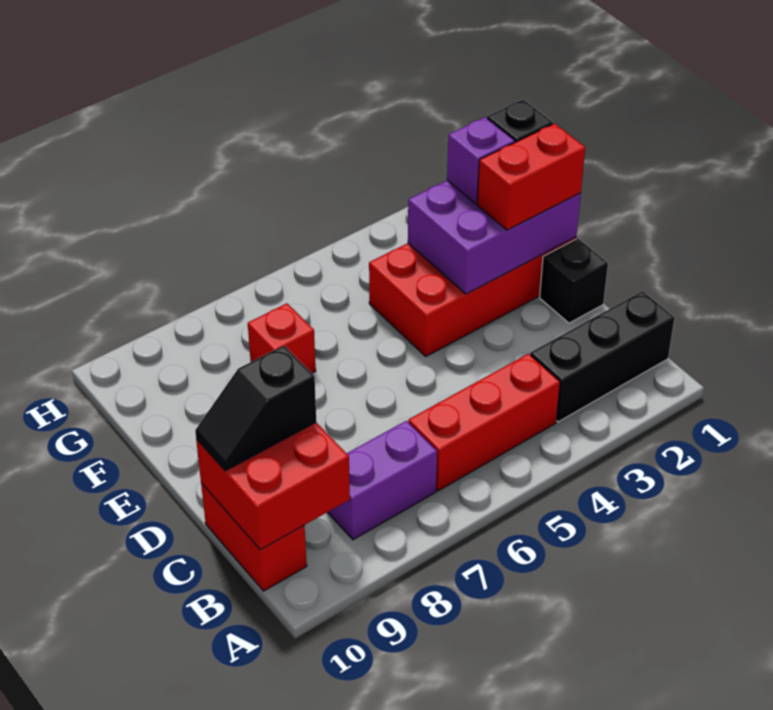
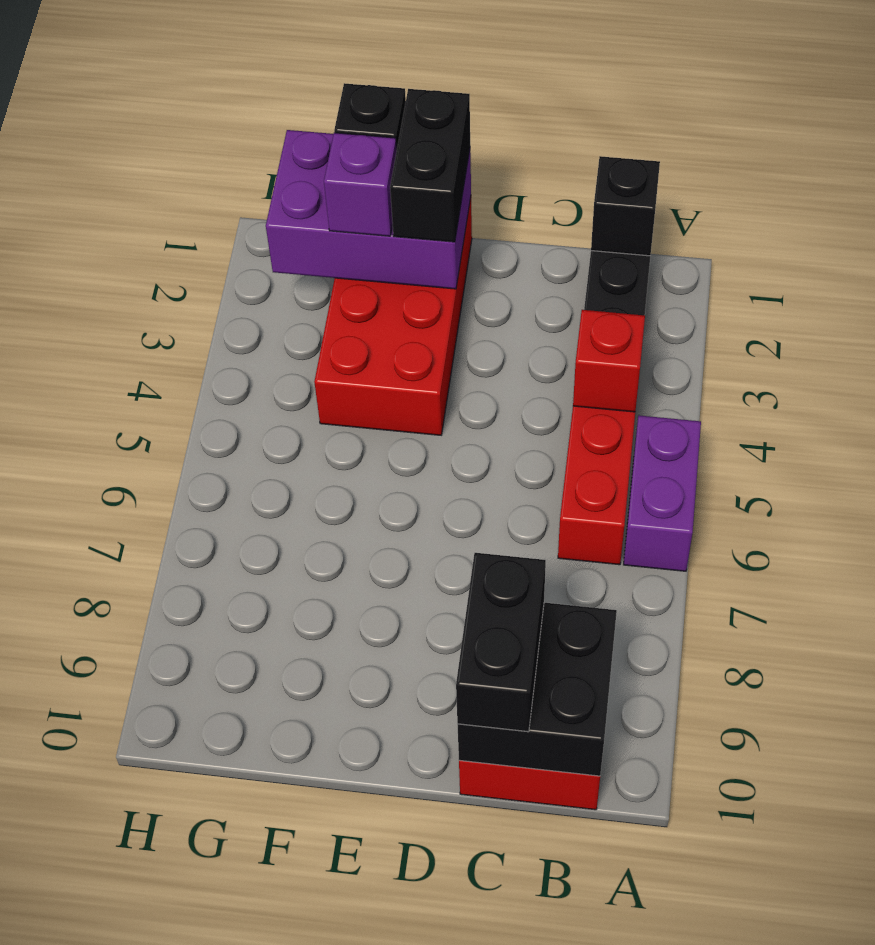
purple 1x2 brick [327,421,437,540] -> purple 1x2 brick moved to [624,415,701,571]
red 2x2 brick [196,423,350,550] -> black 2x2 brick [458,603,617,776]
black 1x2 slope [195,345,316,471] -> black 1x2 brick [456,553,546,732]
black 1x1 brick [540,239,608,323] -> black 1x1 brick moved to [591,156,660,256]
purple 2x3 brick [408,180,581,294] -> purple 2x3 brick turned to [266,130,471,289]
red 1x2 brick [477,123,585,230] -> black 1x2 brick [390,89,470,242]
red 1x1 brick [248,303,316,373] -> red 1x1 brick moved to [573,310,645,412]

